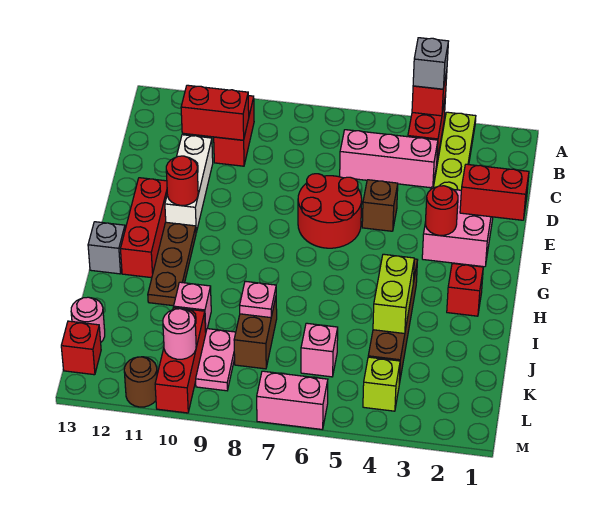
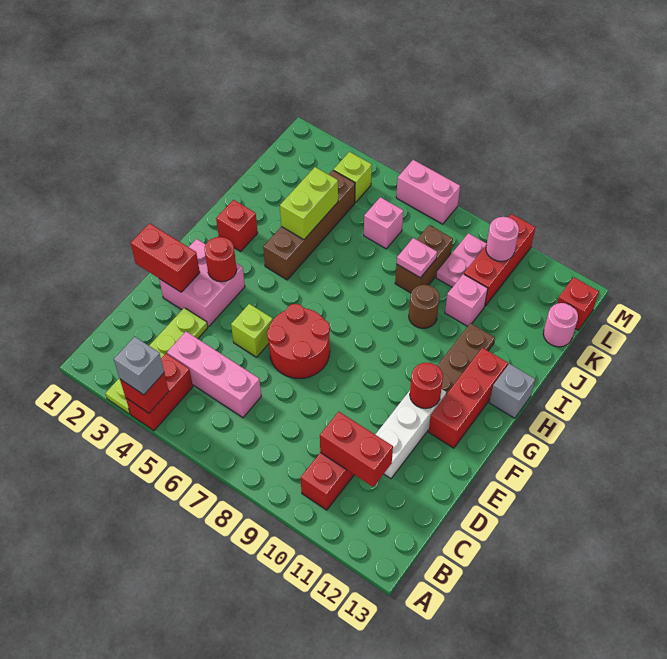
brown 1x1 brick [362,180,398,231] -> lime 1x1 brick [231,304,273,357]
brown 1x1 round brick [124,357,157,407] -> brown 1x1 round brick moved to [409,285,440,328]

